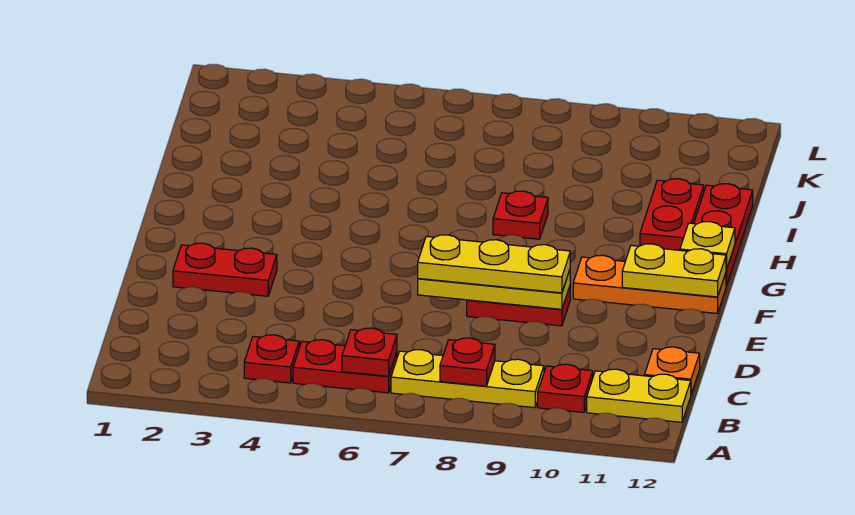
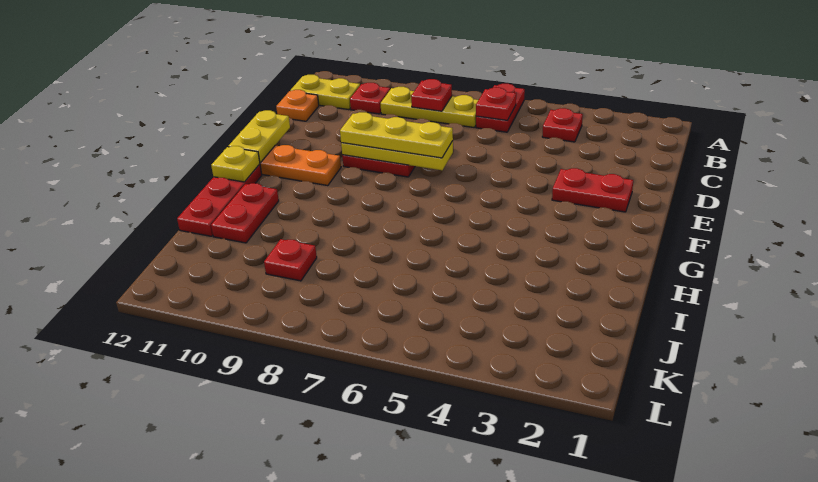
red 1x2 plate [293,340,397,393] -> red 1x2 plate turned to [476,84,525,132]
yellow 1x2 plate [622,244,726,297] -> yellow 1x2 plate turned to [228,110,290,163]
red 1x1 plate [493,191,548,239] -> red 1x1 plate moved to [264,239,317,281]

